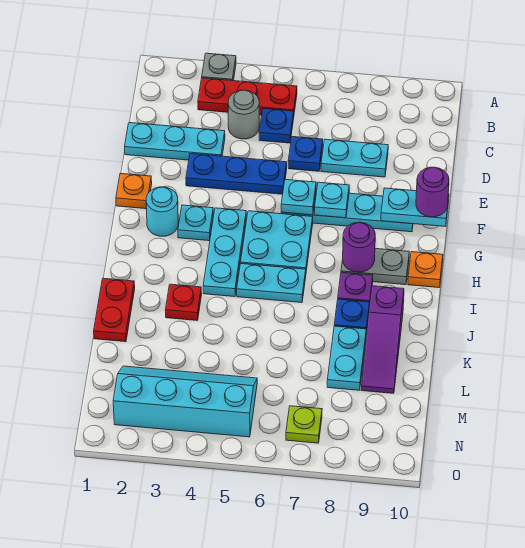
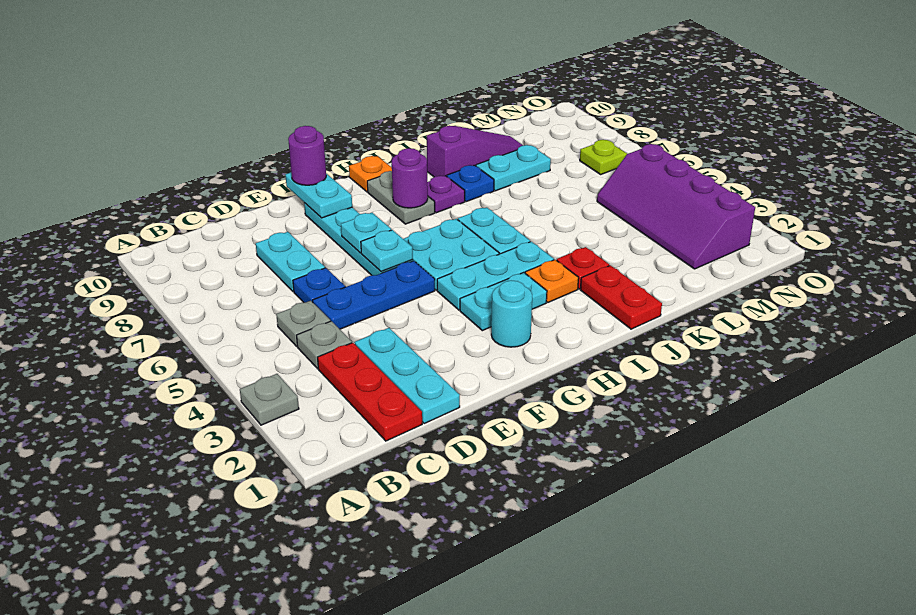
red 1x3 plate [198,78,297,115] -> red 1x3 plate moved to [318,343,422,441]
grey 1x1 round brick [228,90,259,139] -> grey 1x1 plate [297,321,352,369]
blue 1x1 plate [259,109,294,143] -> grey 1x1 plate [276,301,330,346]
blue 1x3 plate [186,154,287,194] -> blue 1x3 plate turned to [313,261,435,329]
orange 1x1 plate [116,174,152,209] -> orange 1x1 plate moved to [525,260,579,302]
cyan 1x1 plate [178,205,213,241] -> cyan 1x2 plate [460,272,547,331]
red 1x2 plate [94,278,135,342] -> red 1x2 plate turned to [580,265,662,329]
cyan 2x4 slope [113,366,257,437] -> purple 2x4 slope [597,144,755,269]

